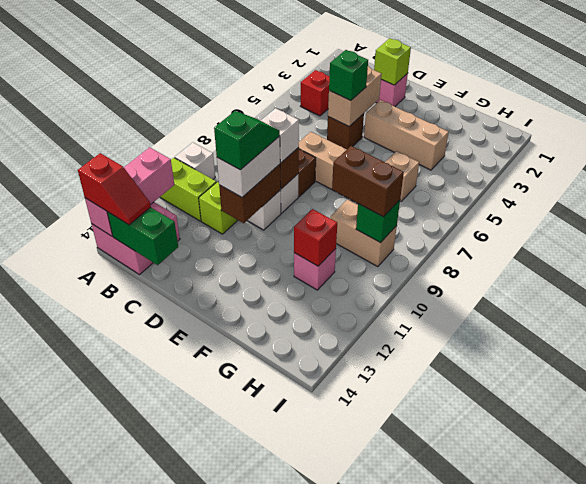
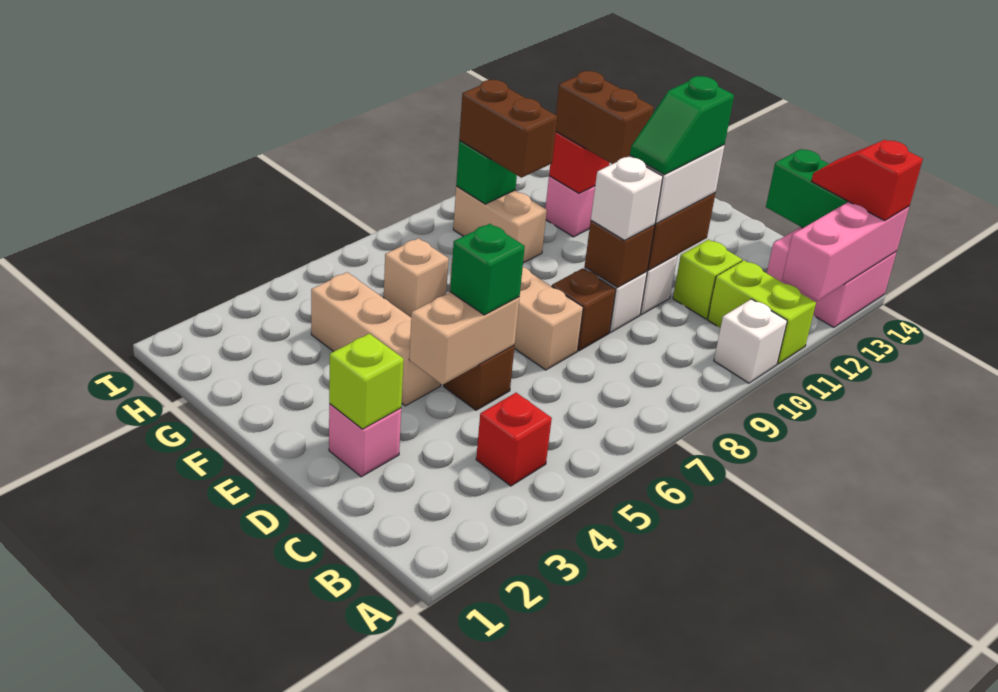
none -> brown 1x2 brick [556,71,654,164]

